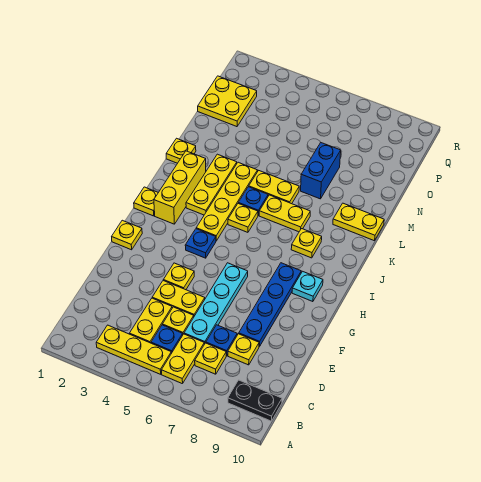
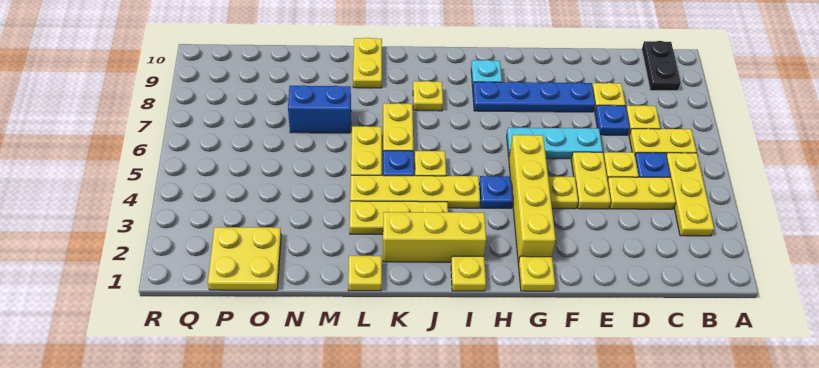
cyan 1x4 plate [184,263,248,344] -> cyan 1x3 plate [507,128,603,159]
none -> yellow 1x4 brick [509,135,556,262]

